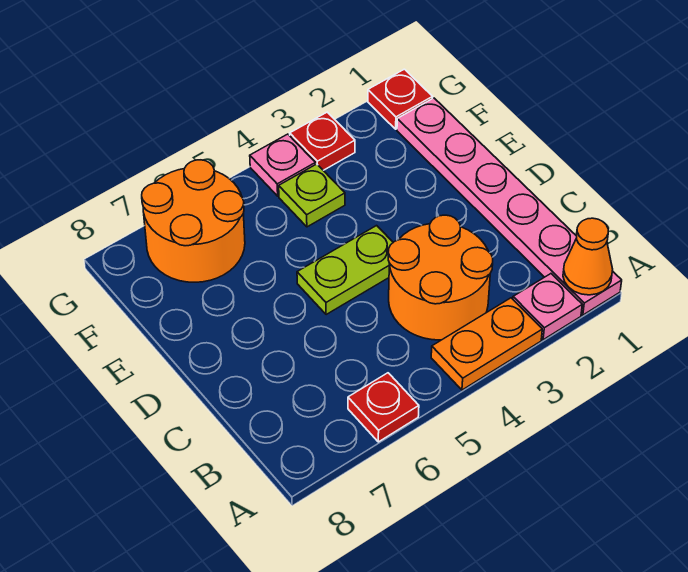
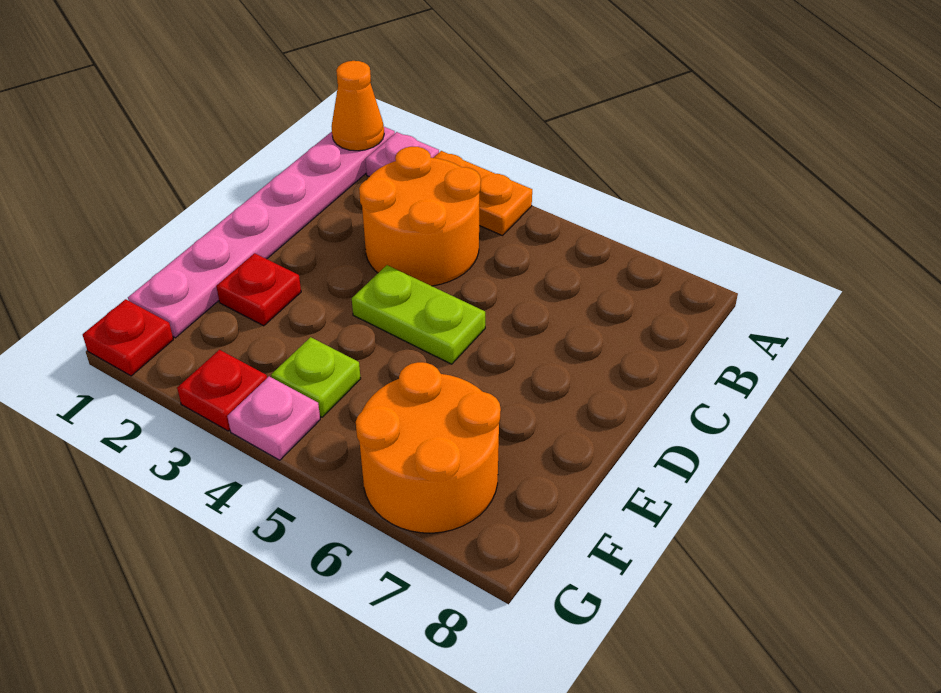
red 1x1 plate [348,373,419,442] -> red 1x1 plate moved to [216,253,301,326]

